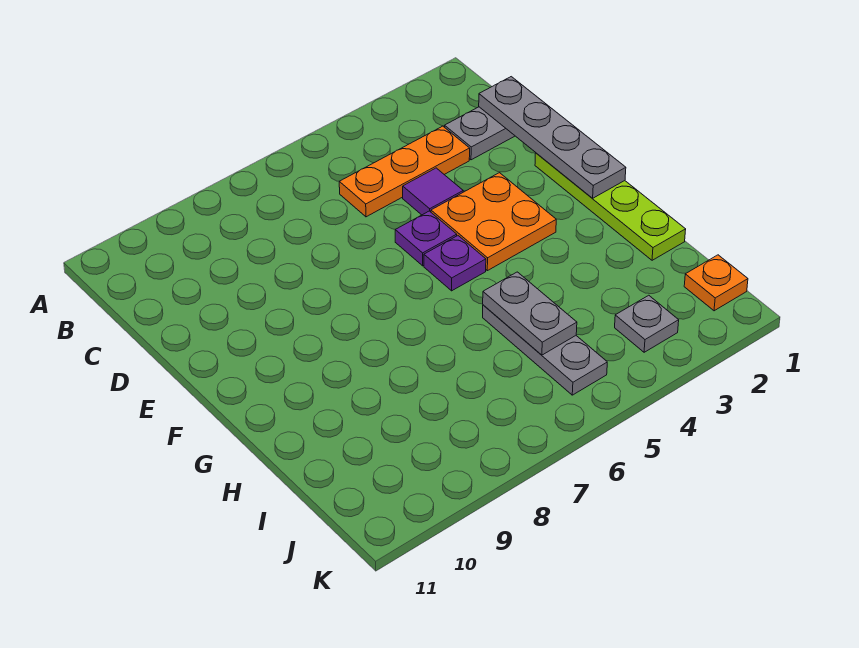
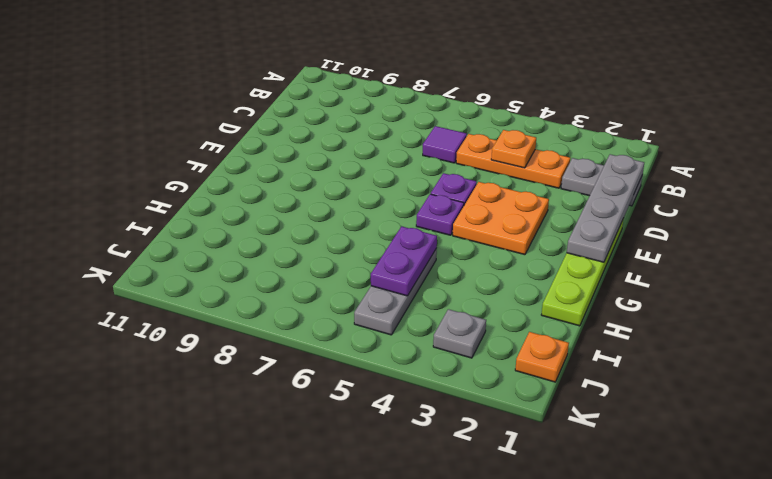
none -> orange 1x1 plate [491,130,536,168]
purple 1x1 tile [403,168,463,215] -> purple 1x1 tile moved to [423,126,467,163]
grey 1x2 plate [483,272,577,355] -> purple 1x2 plate [371,226,437,296]

